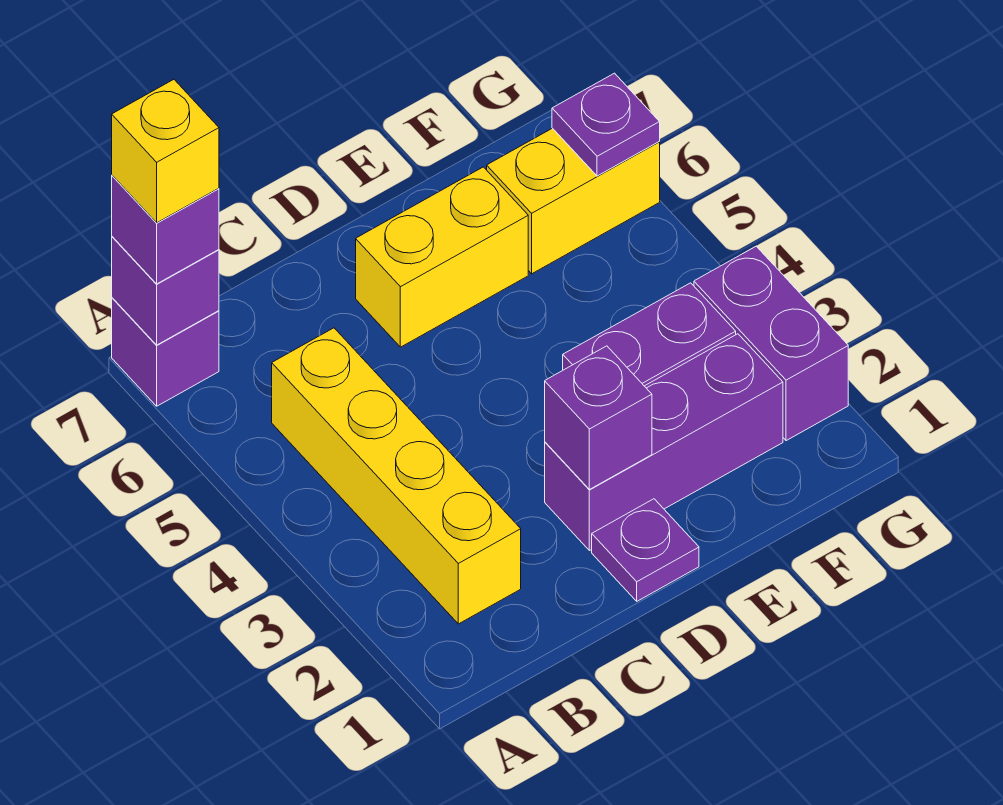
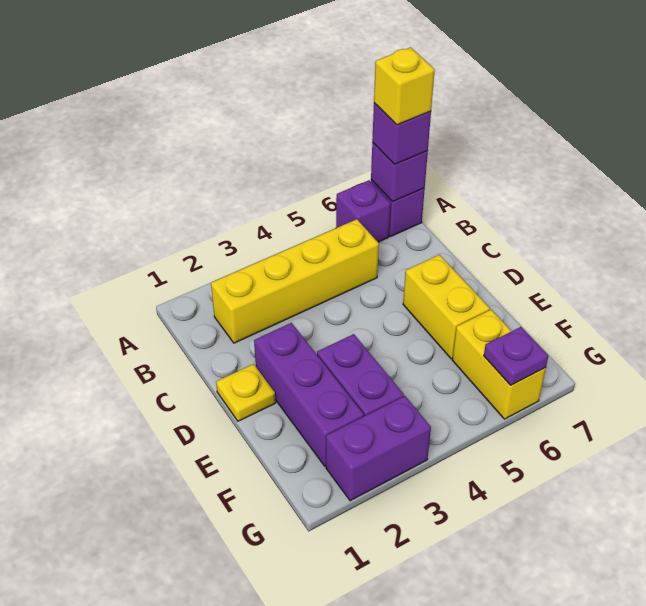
purple 1x1 plate [592,499,699,601] -> yellow 1x1 plate [216,364,276,421]
purple 1x1 brick [545,346,652,489] -> purple 1x1 brick moved to [336,180,391,242]

